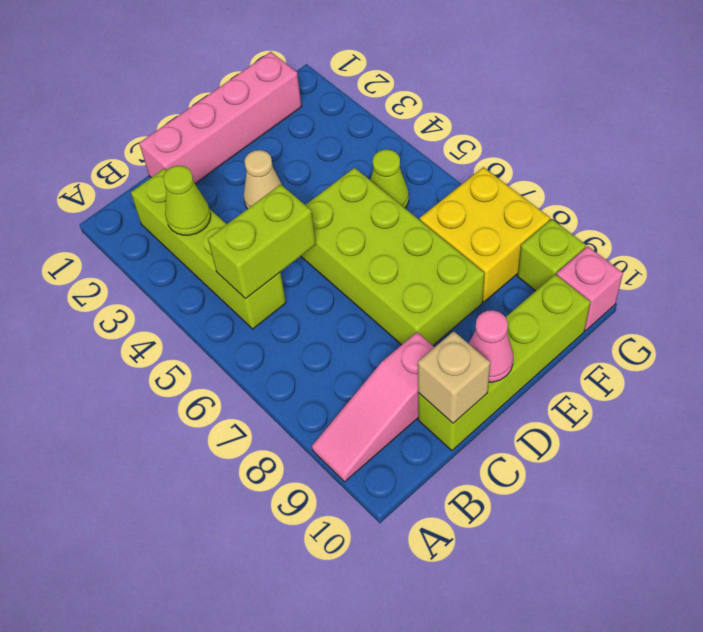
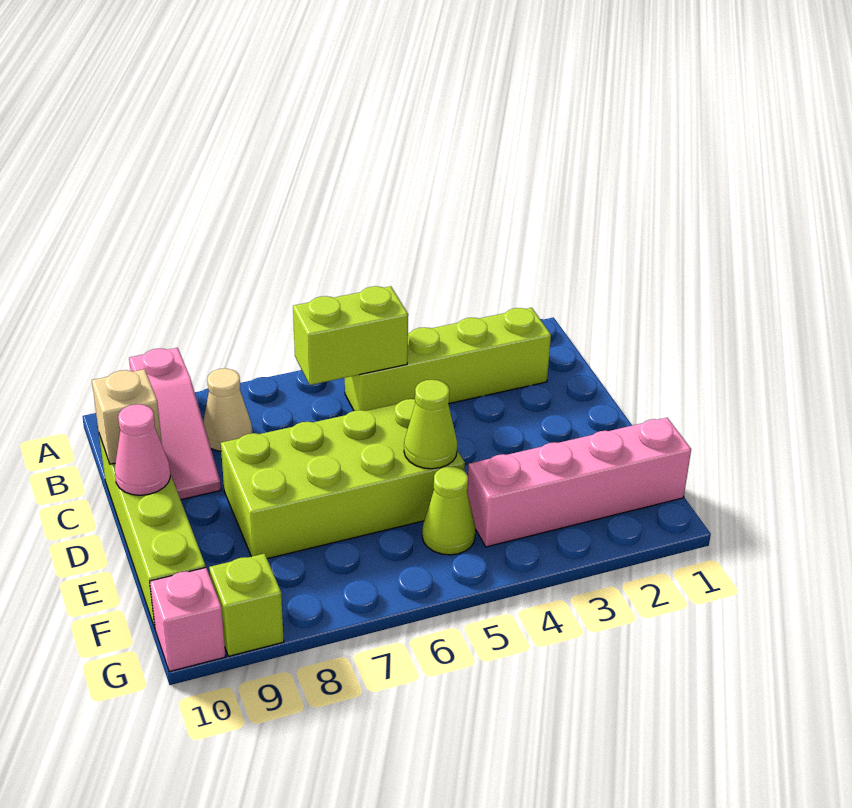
pink 1x3 slope [312,332,434,482] -> pink 1x3 slope turned to [129,348,221,500]
lime 1x1 cone [163,166,211,235] -> lime 1x1 cone moved to [404,380,457,469]
lime 1x2 brick [208,184,316,299] -> lime 1x2 brick turned to [293,286,408,385]
pink 1x4 brick [139,52,302,183] -> pink 1x4 brick turned to [467,418,691,547]
tan 1x1 cone [244,150,282,209] -> tan 1x1 cone moved to [203,368,252,451]
yellow 2x2 brick [420,167,550,302] -> none

